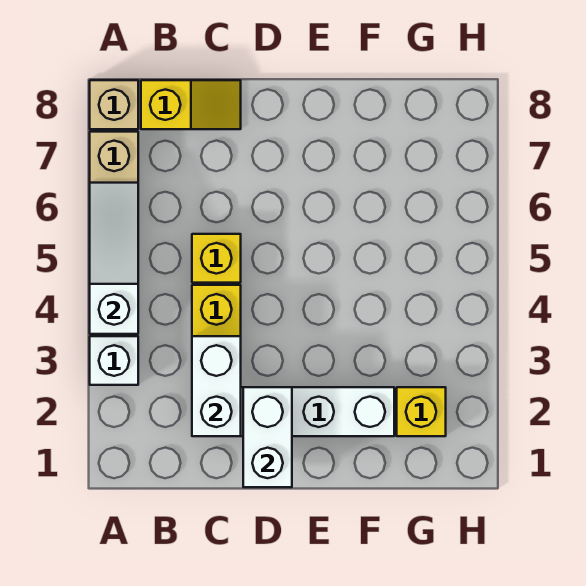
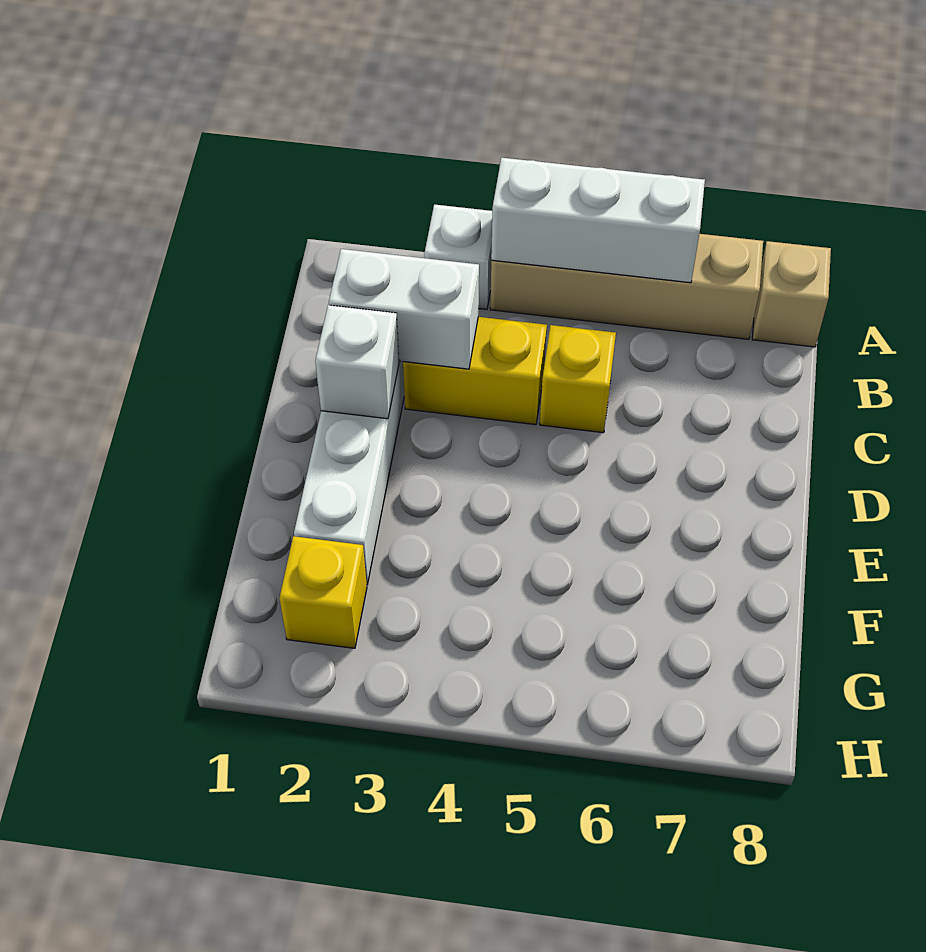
white 1x3 slope [90,183,138,334] -> white 1x3 brick [491,158,705,283]
yellow 1x2 slope [141,80,241,129] -> none
white 1x2 brick [243,387,292,487] -> white 1x1 brick [315,305,399,419]

